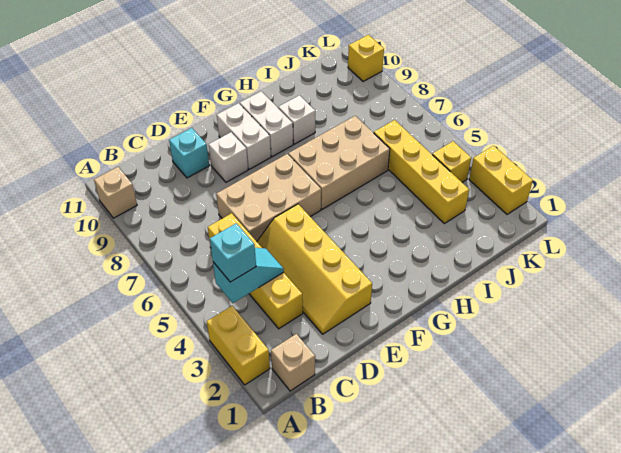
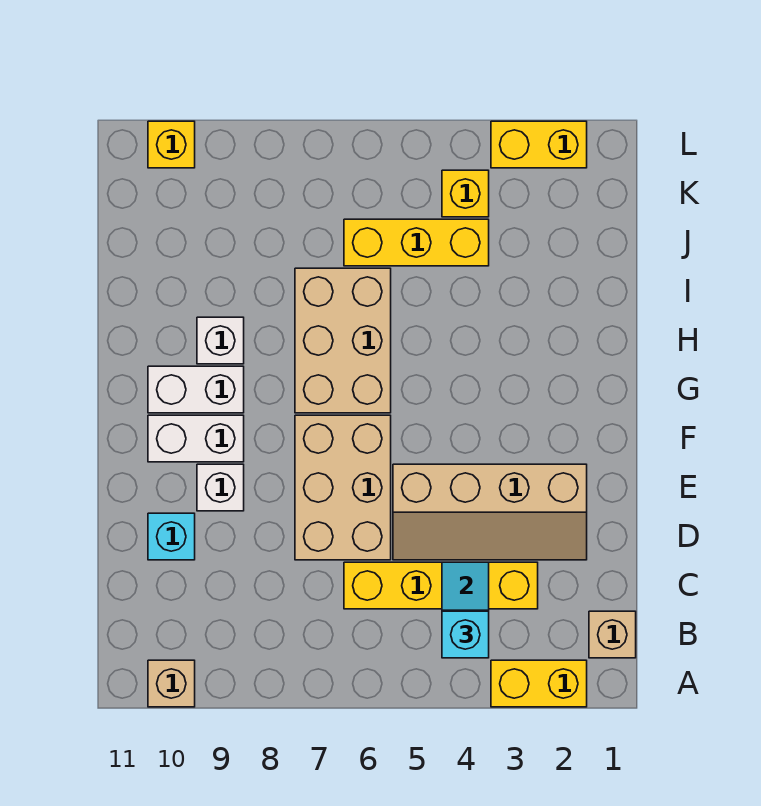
yellow 2x4 slope [257,204,372,334] -> tan 2x4 slope [393,464,587,560]
yellow 1x4 brick [374,120,469,223] -> yellow 1x3 brick [344,219,489,266]

